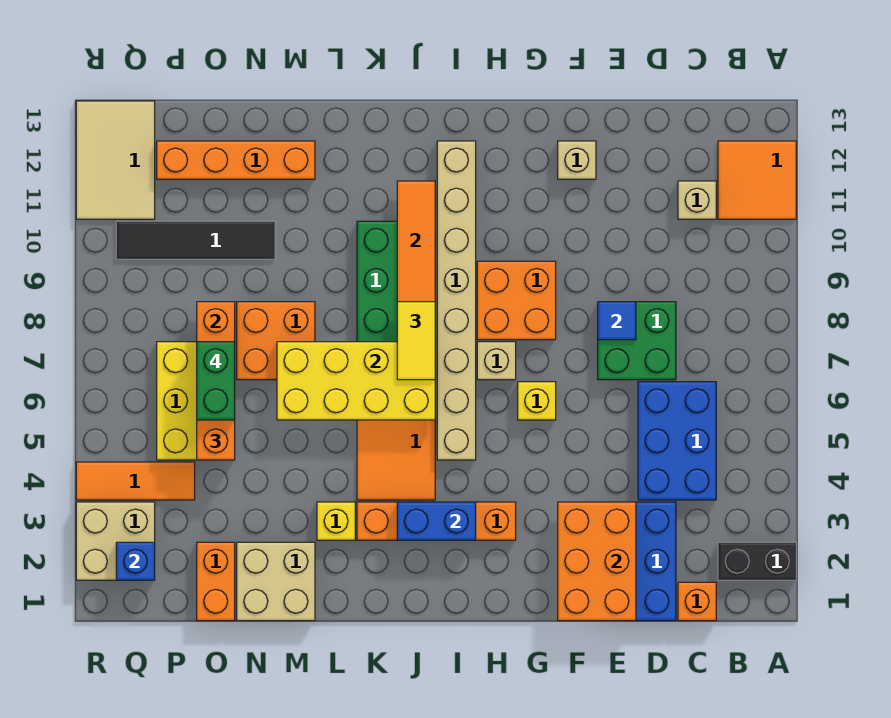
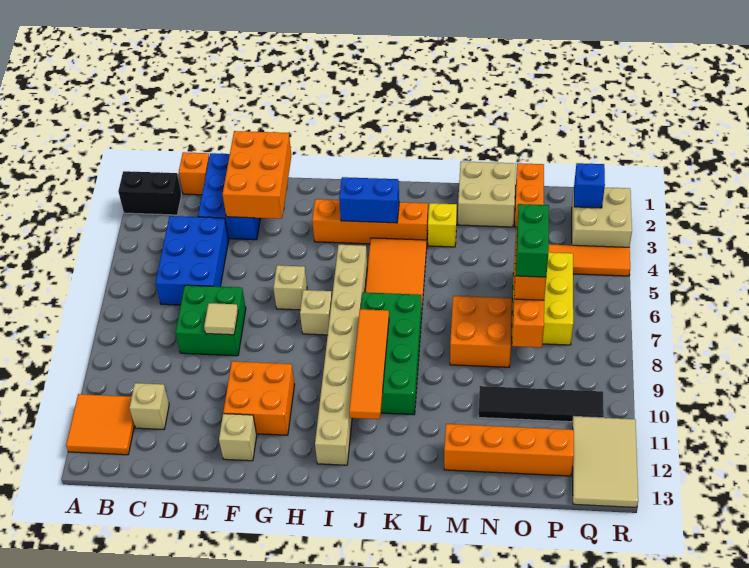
blue 1x1 tile [598,302,636,340] -> tan 1x1 tile [204,303,238,335]
yellow 1x1 brick [518,382,556,420] -> tan 1x1 brick [273,265,307,310]
orange 2x2 brick [477,261,556,340] -> orange 2x2 brick moved to [223,361,295,435]
yellow 2x4 brick [277,342,435,420] -> none
yellow 1x2 tile [397,302,435,380] -> none

